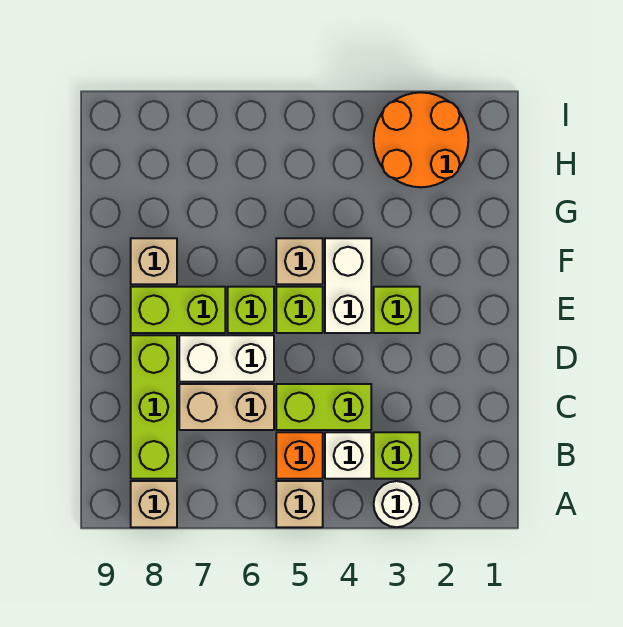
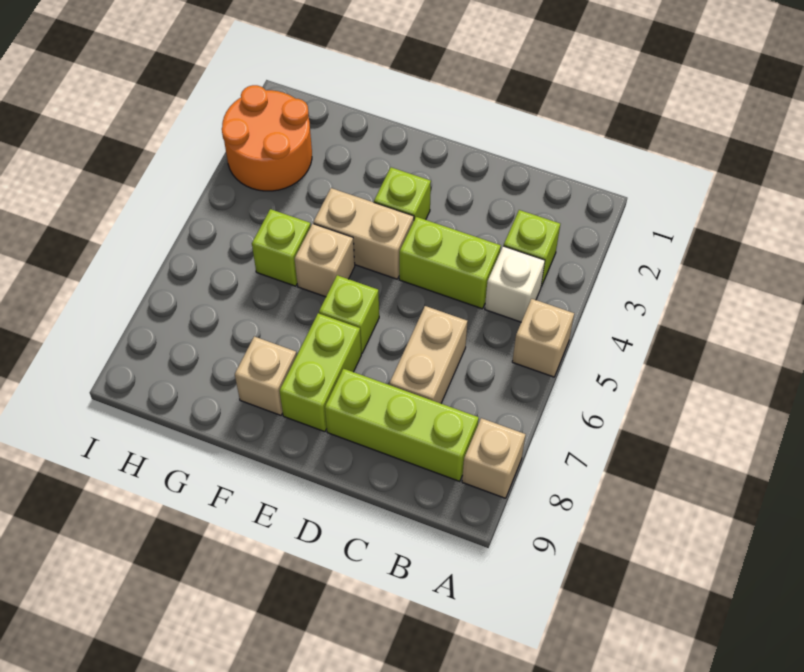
white 1x1 round brick [374,481,420,527] -> none
orange 1x1 brick [276,432,323,479] -> none
lime 1x2 brick [276,384,371,430] -> lime 1x2 brick turned to [399,217,501,309]
white 1x2 brick [179,335,274,382] -> none
white 1x2 brick [325,238,371,333] -> tan 1x2 brick [313,188,414,279]
lime 1x1 brick [276,287,323,333] -> lime 1x1 brick moved to [252,209,311,286]

